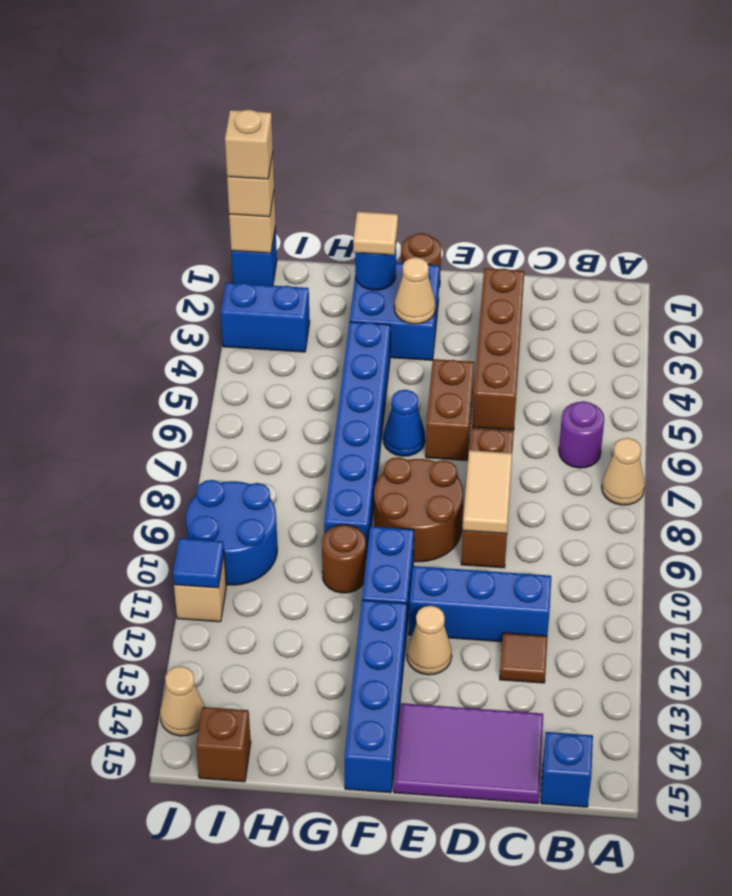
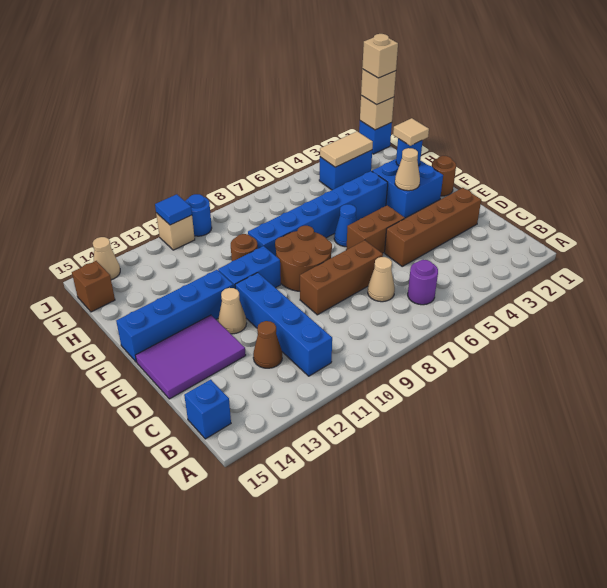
tan 1x1 cone [602,438,645,505] -> tan 1x1 cone moved to [368,257,395,302]
blue 1x3 brick [409,566,551,642] -> blue 1x4 brick [235,273,332,376]
brown 1x1 tile [500,633,547,683] -> brown 1x1 cone [253,321,282,368]
purple 2x3 tile [394,703,543,803] -> purple 2x3 tile turned to [136,315,246,399]
tan 1x2 tile [463,450,512,534] -> tan 1x2 tile moved to [320,131,373,167]
blue 1x2 brick [221,283,310,352] -> blue 1x2 brick turned to [319,150,372,190]
blue 2x2 round brick [186,480,278,585] -> blue 1x1 round brick [185,194,212,236]

